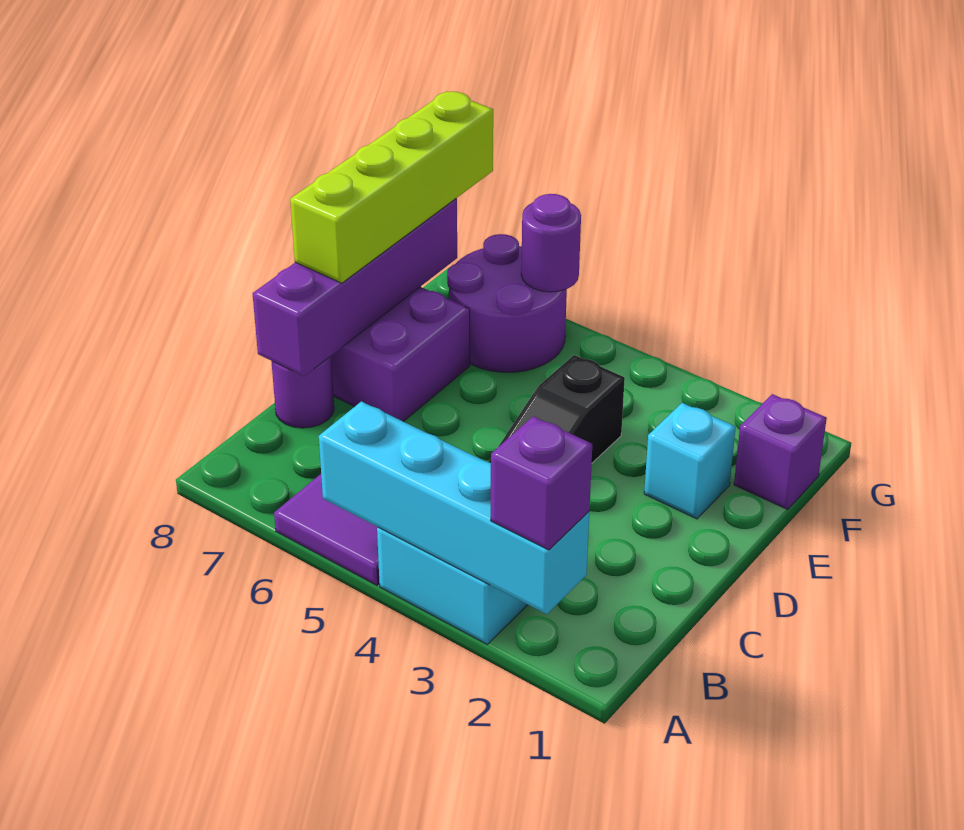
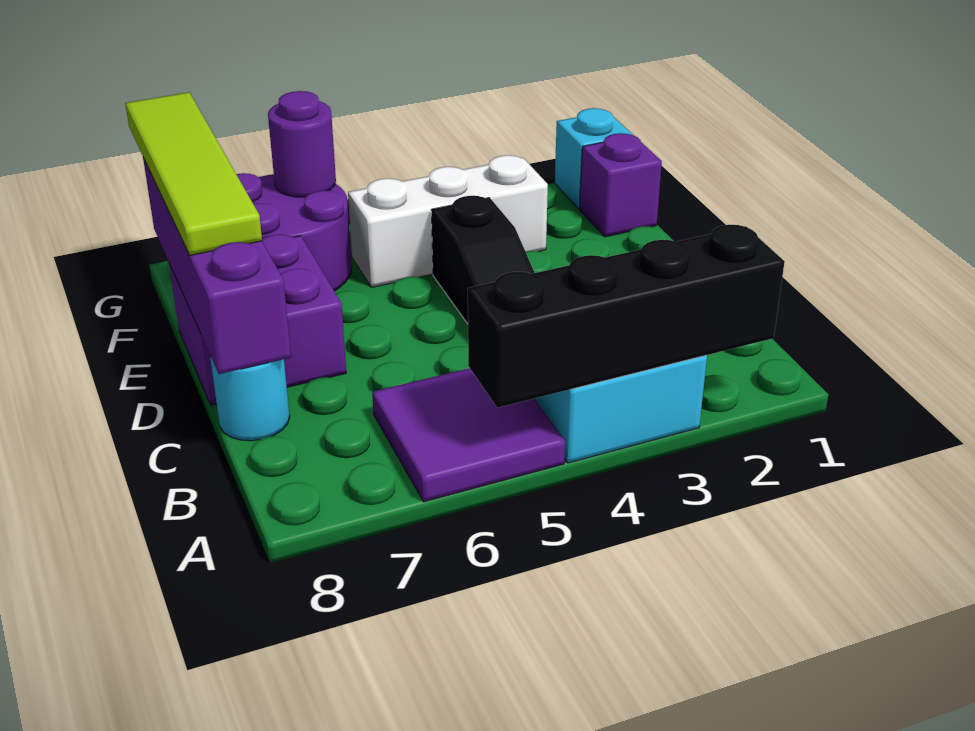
cyan 1x4 brick [319,401,589,614] -> black 1x4 brick [468,225,785,408]
purple 1x1 brick [491,416,592,550] -> none
purple 1x1 round brick [271,356,334,428] -> cyan 1x1 round brick [210,356,290,441]
lime 1x4 brick [290,91,493,283] -> lime 1x4 tile [125,92,262,255]
cyan 1x1 brick [644,403,736,519] -> cyan 1x1 brick moved to [555,108,633,209]
none -> white 1x3 brick [348,155,548,288]

